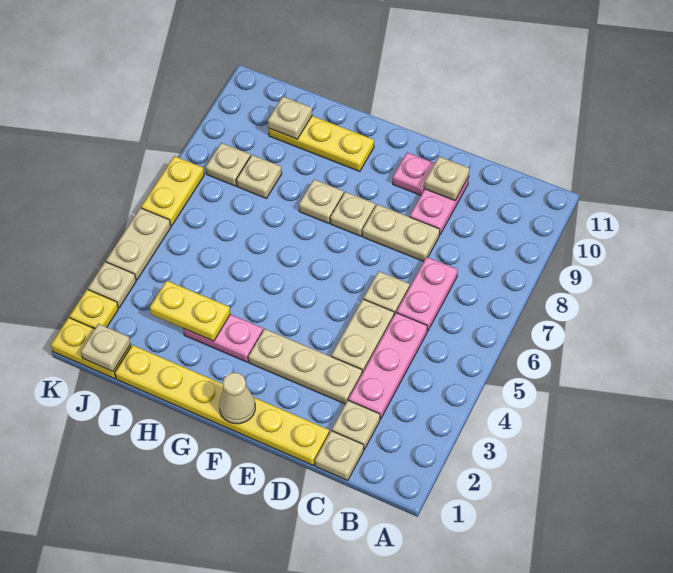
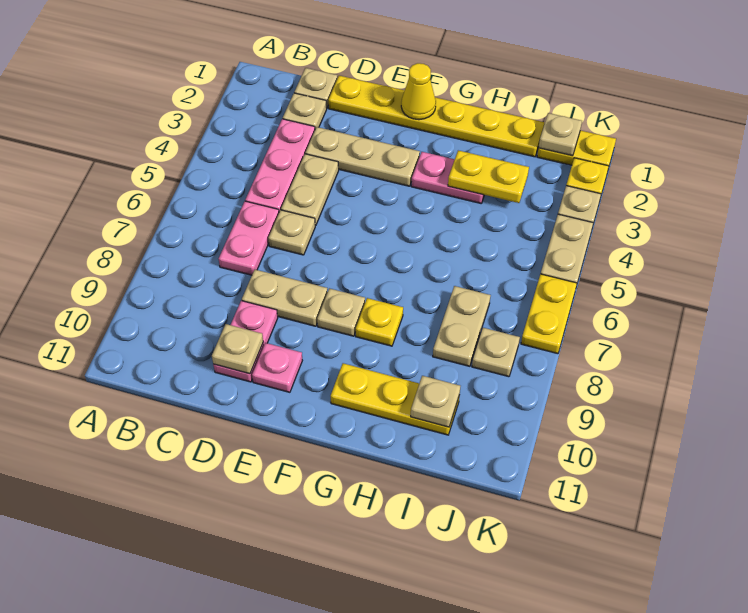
tan 1x1 cone [219,372,255,424] -> yellow 1x1 cone [401,63,436,120]
tan 1x1 plate [299,179,344,223] -> yellow 1x1 plate [356,298,403,346]
tan 1x1 plate [236,155,282,199] -> tan 1x2 plate [433,286,491,366]

